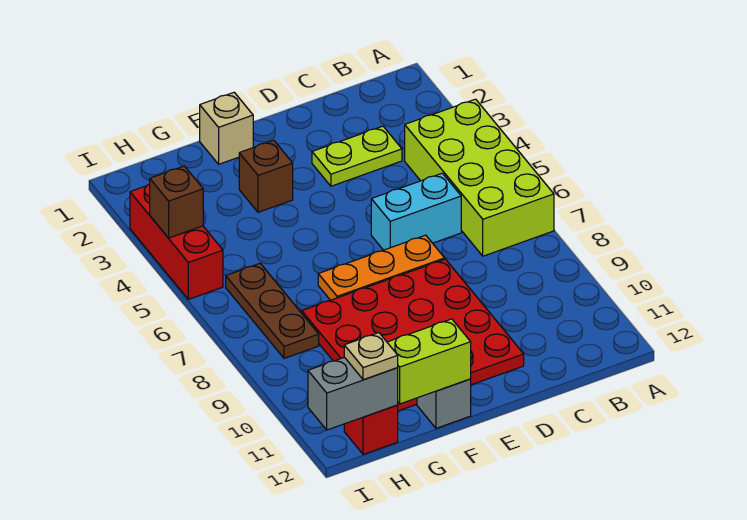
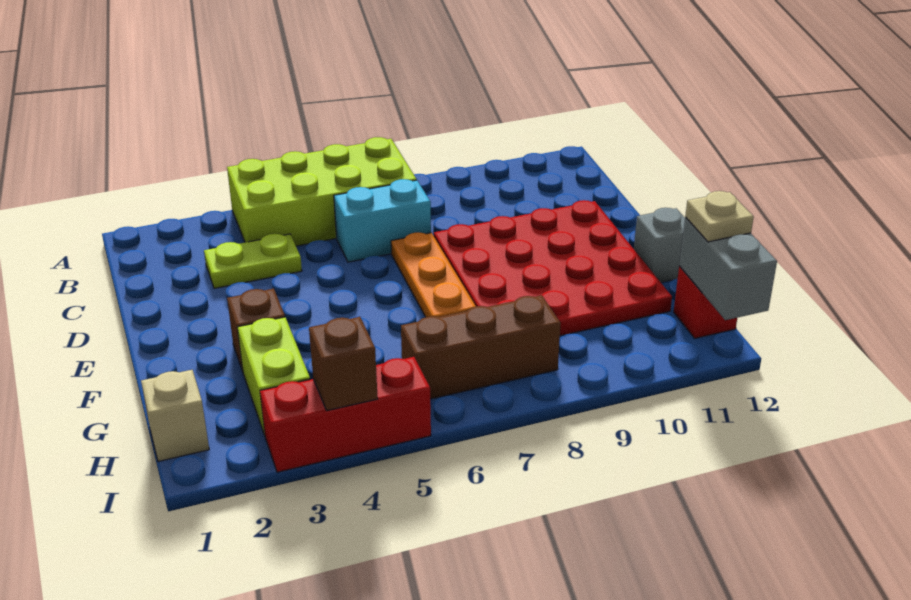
lime 1x2 plate [312,126,402,186] -> lime 1x2 plate turned to [204,234,302,289]
cyan 1x2 brick [371,173,461,250] -> cyan 1x2 brick turned to [334,179,431,262]
tan 1x1 brick [200,92,253,164] -> tan 1x1 brick moved to [141,370,209,462]
lime 1x2 brick [387,319,471,404] -> lime 1x2 brick moved to [237,317,310,436]
brown 1x3 plate [226,263,319,358] -> brown 1x3 brick [401,295,561,399]

